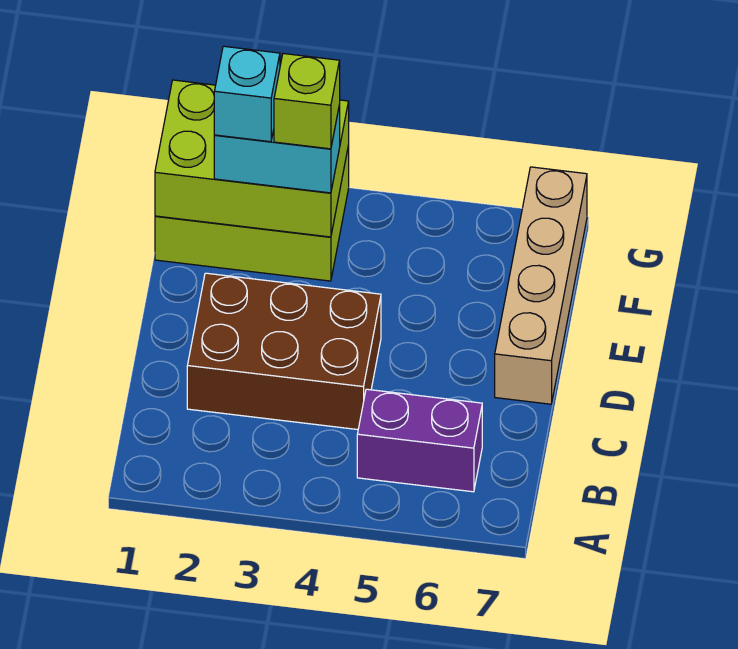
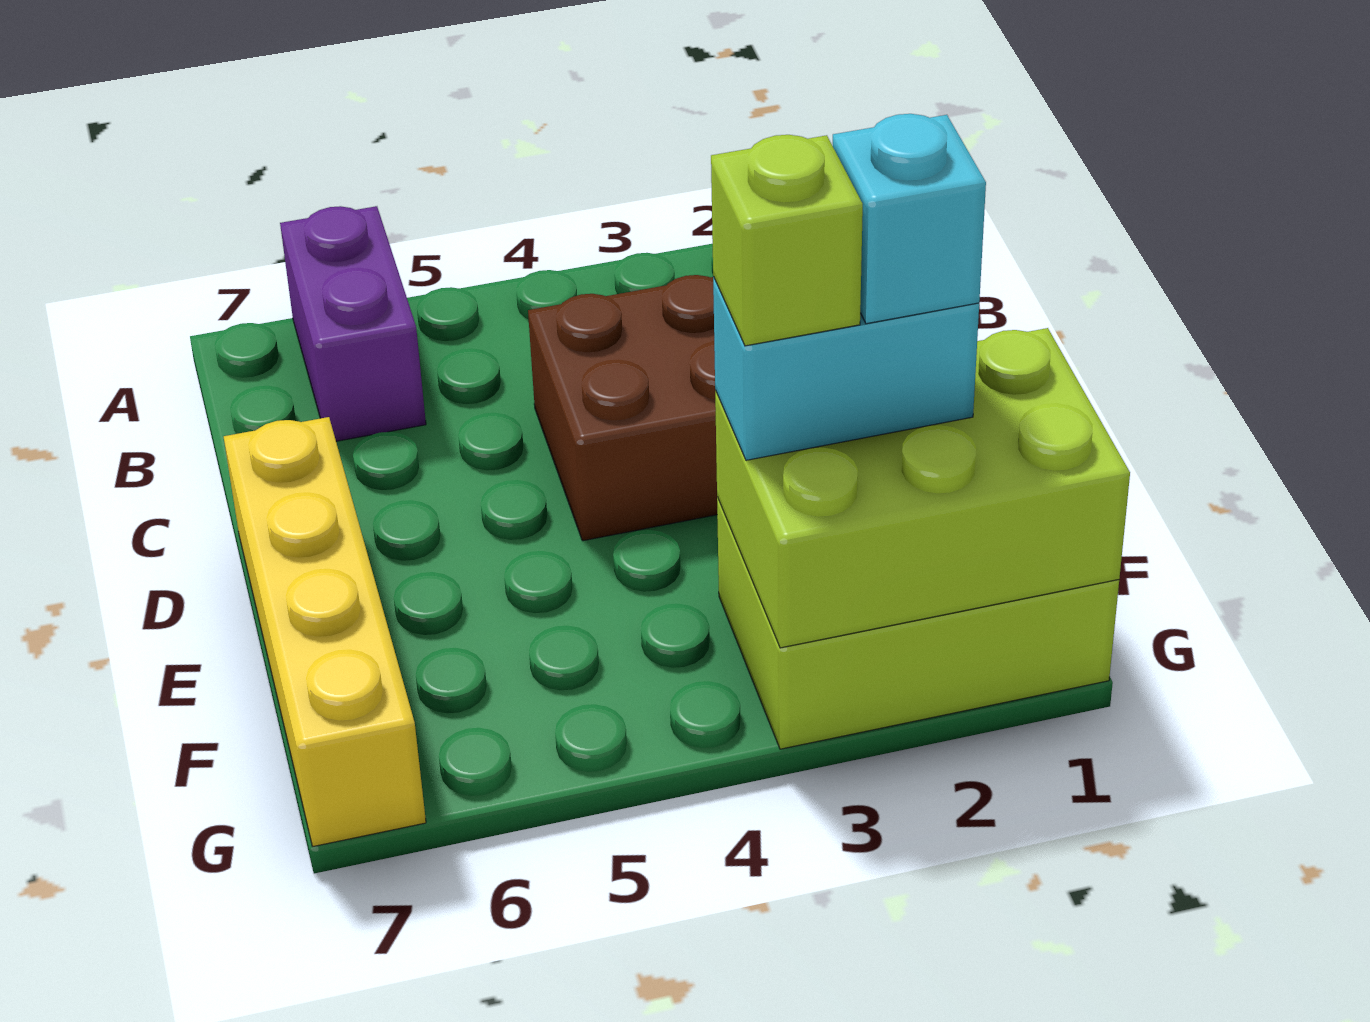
purple 1x2 brick [357,389,482,492] -> purple 1x2 brick turned to [280,206,426,441]
tan 1x4 brick [495,167,587,404] -> yellow 1x4 brick [224,417,426,846]

